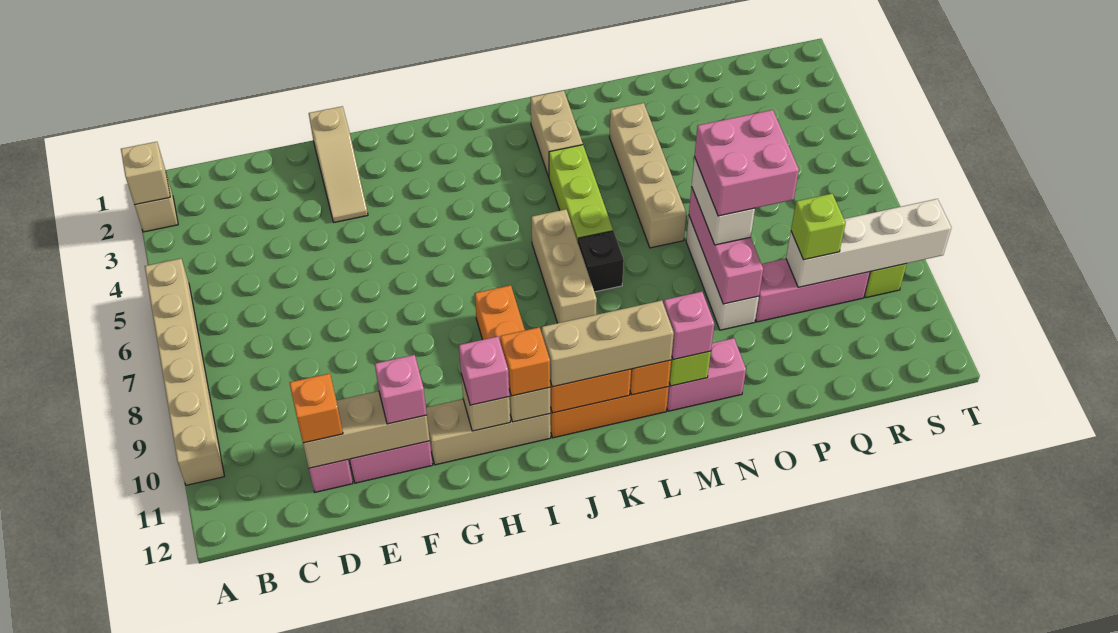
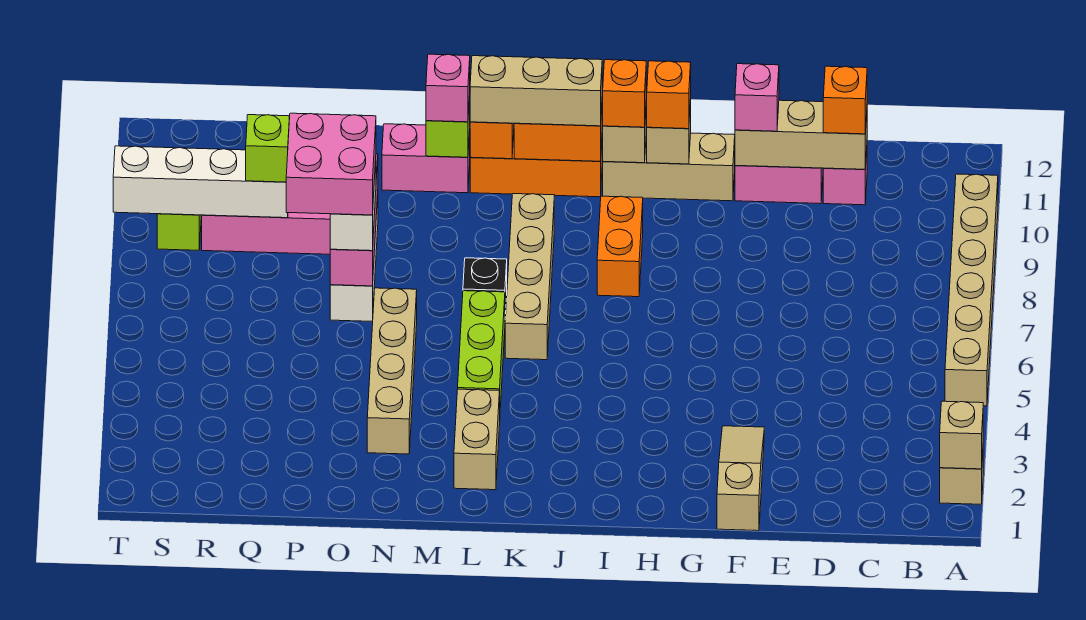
pink 1x1 brick [459,337,509,405] -> orange 1x1 brick [647,61,691,129]
tan 1x3 brick [531,209,597,323] -> tan 1x4 brick [505,194,554,360]

